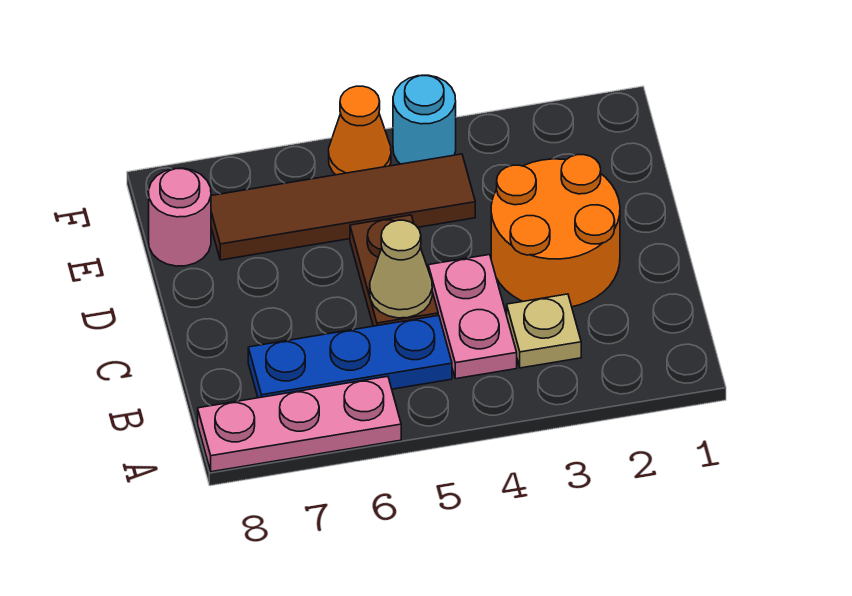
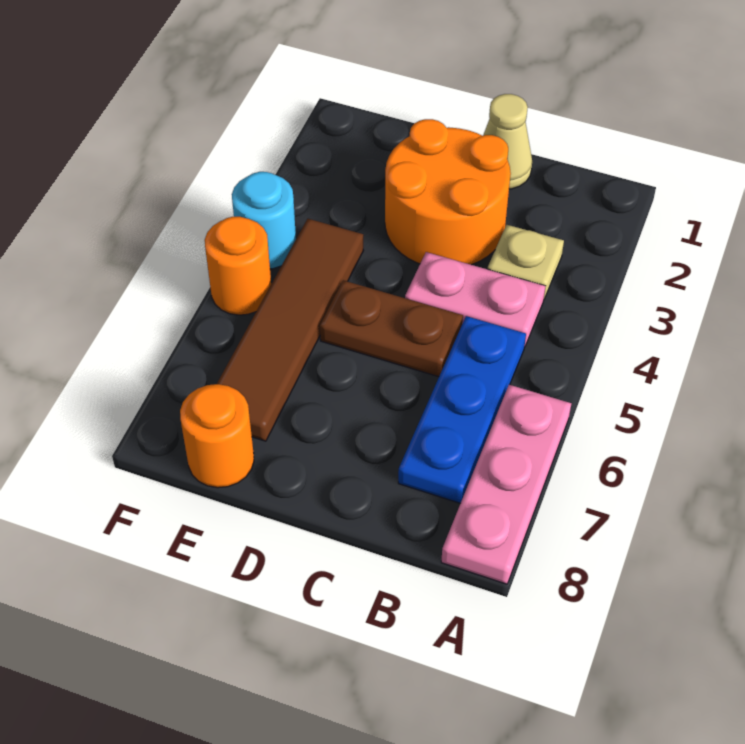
tan 1x1 cone [370,220,432,318] -> tan 1x1 cone moved to [484,94,532,189]
pink 1x1 round brick [149,168,211,266] -> orange 1x1 round brick [180,384,254,488]
orange 1x1 cone [329,86,391,175] -> orange 1x1 round brick [205,217,271,315]

